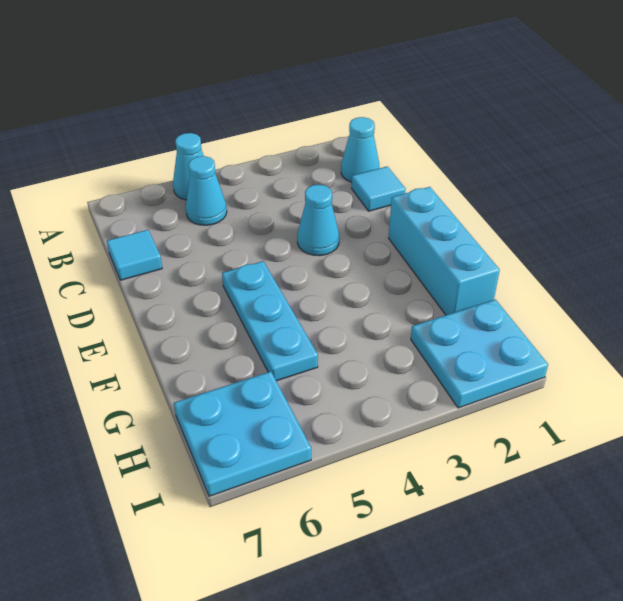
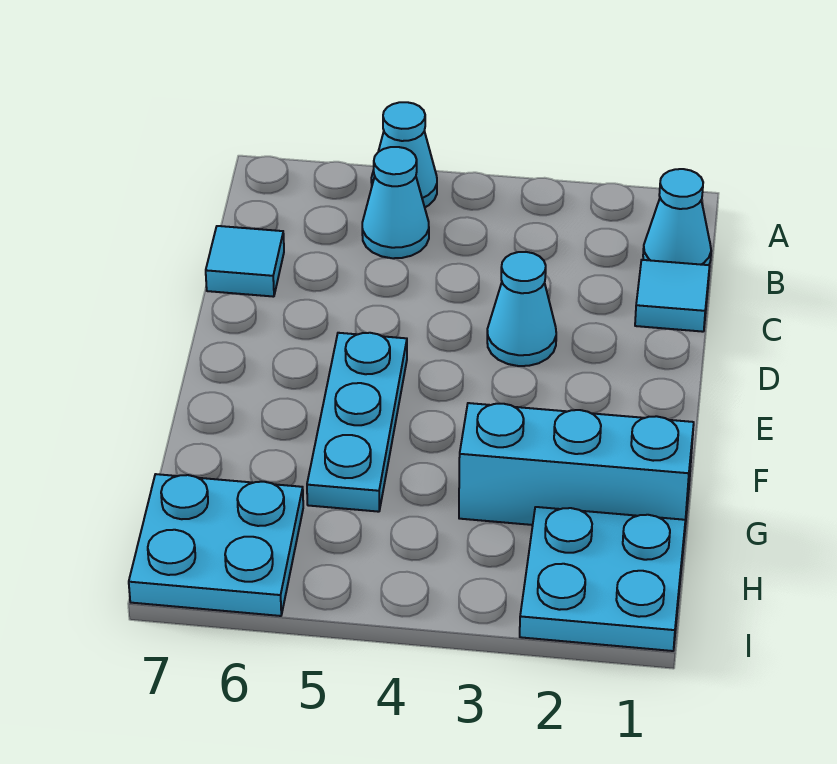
cyan 1x3 brick [389,187,500,315] -> cyan 1x3 brick turned to [459,403,694,525]

